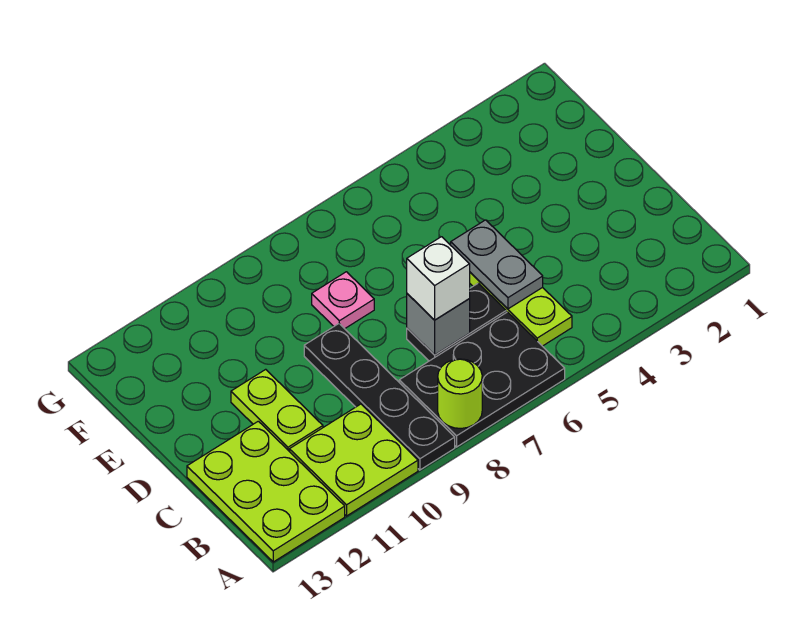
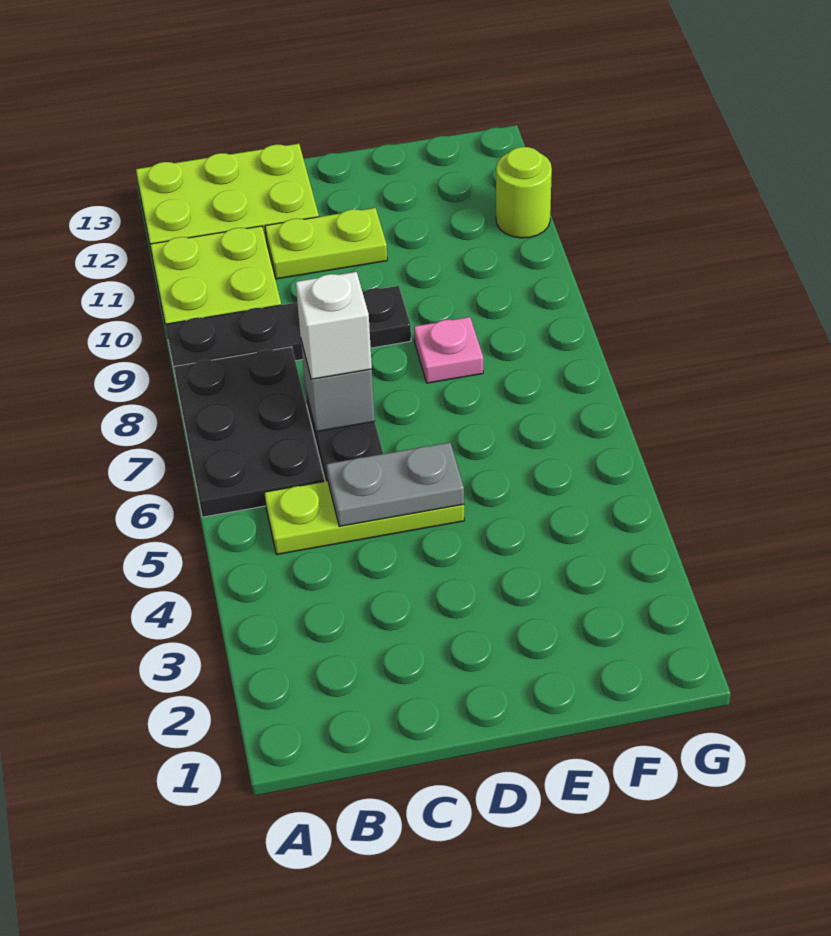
lime 1x1 round brick [438,359,482,428] -> lime 1x1 round brick moved to [496,147,552,238]

